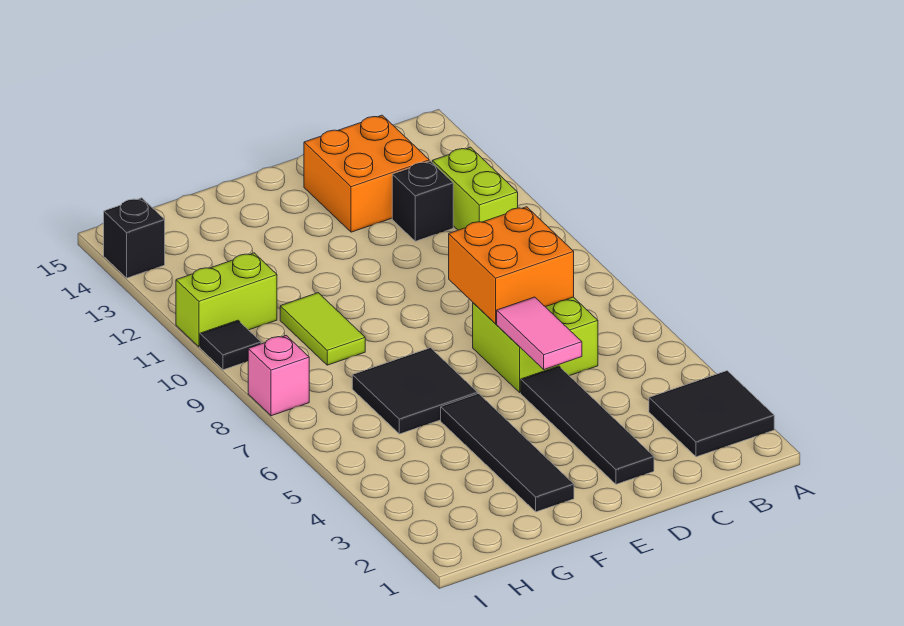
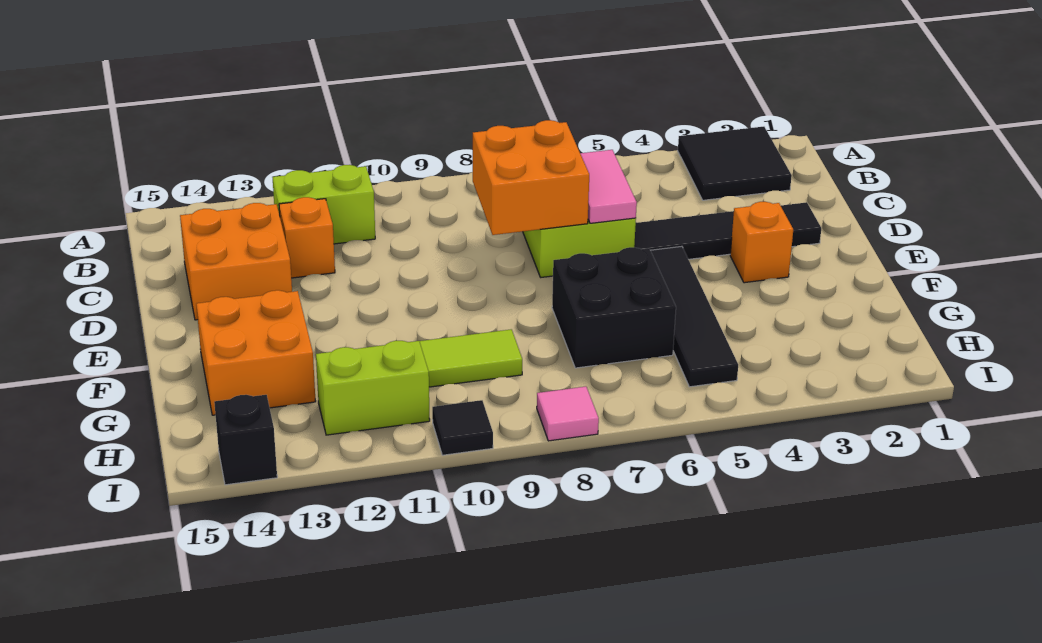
black 1x1 brick [392,161,453,241] -> orange 1x1 brick [279,197,335,278]
pink 1x2 tile [497,297,582,369] -> pink 1x2 tile turned to [580,150,637,223]
none -> orange 1x1 brick [730,202,793,283]
black 1x4 tile [441,394,574,512] -> black 1x4 tile turned to [651,246,738,387]
black 2x2 tile [352,348,478,434] -> black 2x2 brick [552,247,676,368]
none -> orange 2x2 brick [196,290,316,415]
lime 1x2 brick [176,253,277,347] -> lime 1x2 brick turned to [316,341,430,435]
pink 1x1 brick [248,336,309,416] -> pink 1x1 tile [537,387,599,441]

